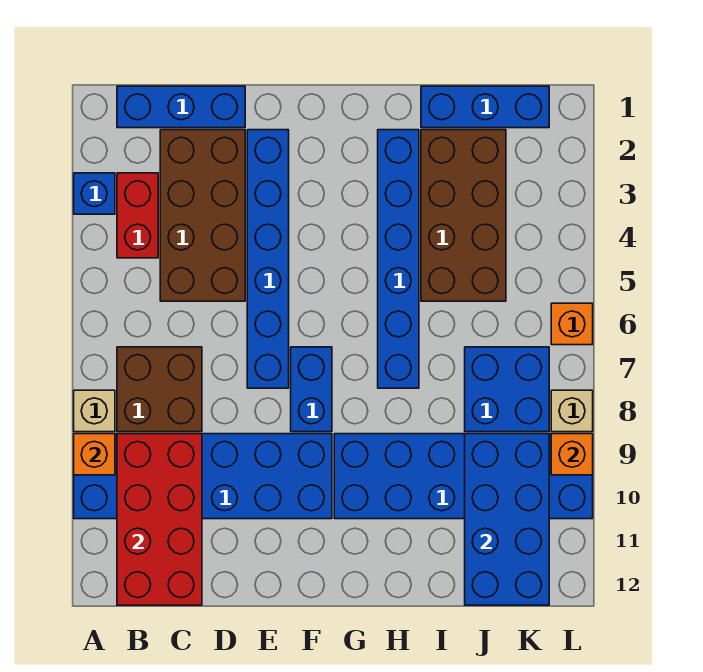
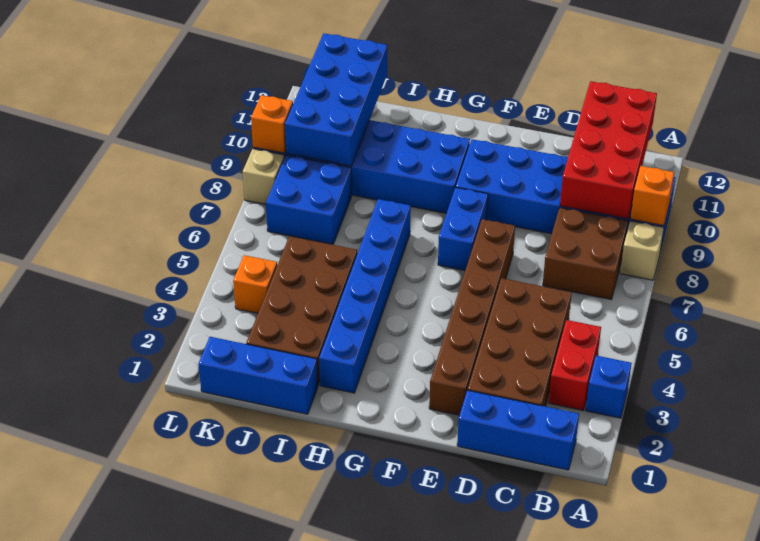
blue 1x6 brick [247,130,289,388] -> brown 1x6 brick [429,219,515,415]
orange 1x1 brick [551,303,593,345] -> orange 1x1 brick moved to [233,255,277,313]

